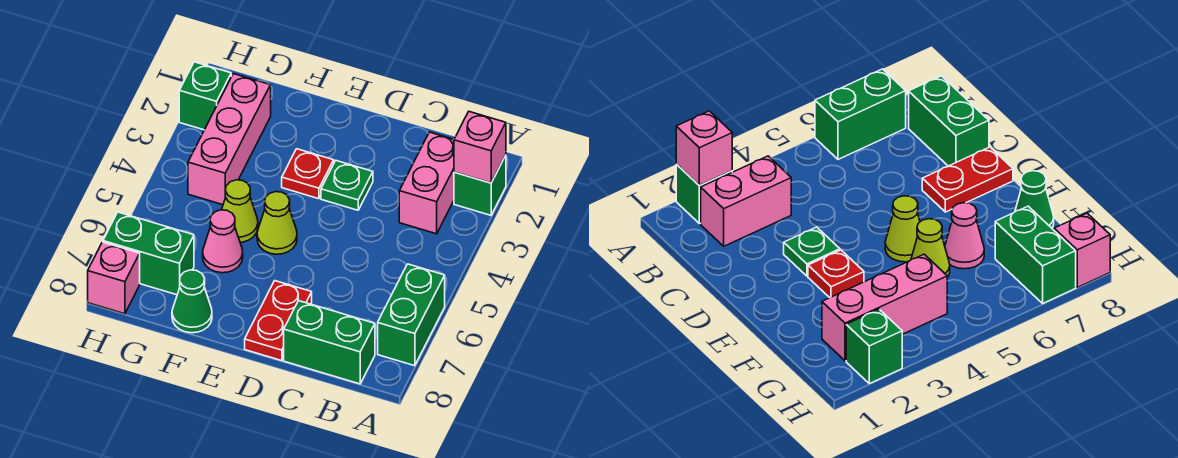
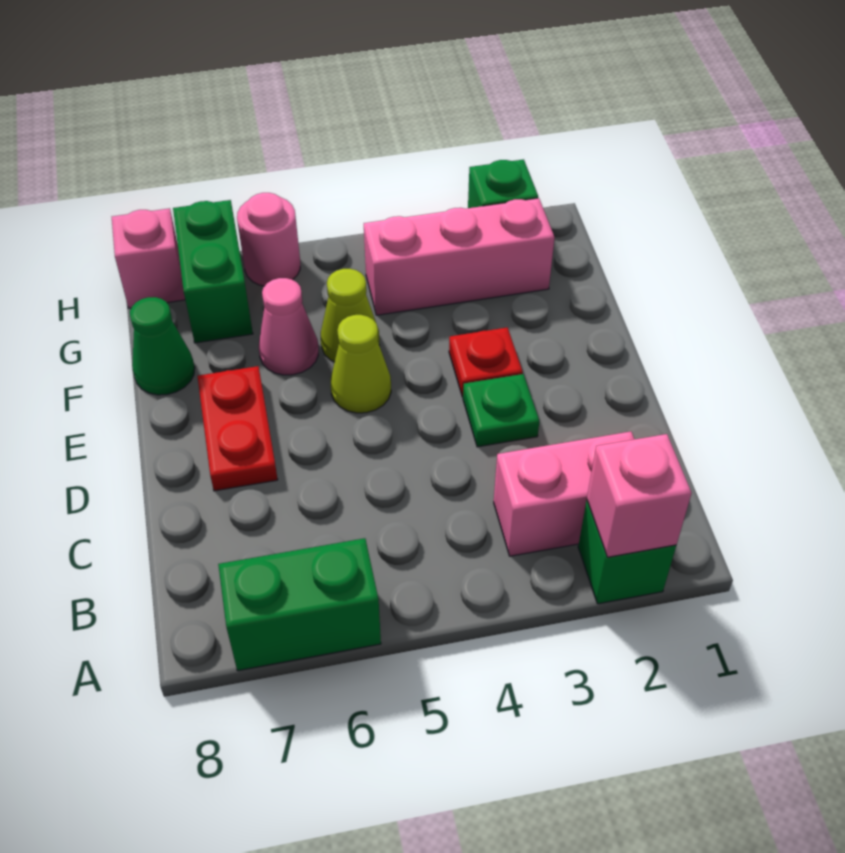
green 1x2 brick [284,301,375,384] -> none
red 1x2 plate [245,281,312,361] -> red 1x2 plate turned to [198,366,278,491]
none -> pink 1x1 round brick [237,193,300,286]

